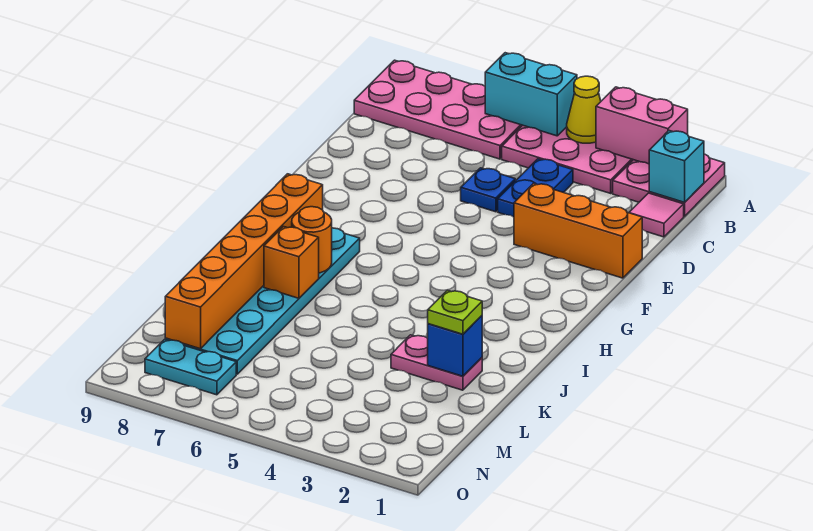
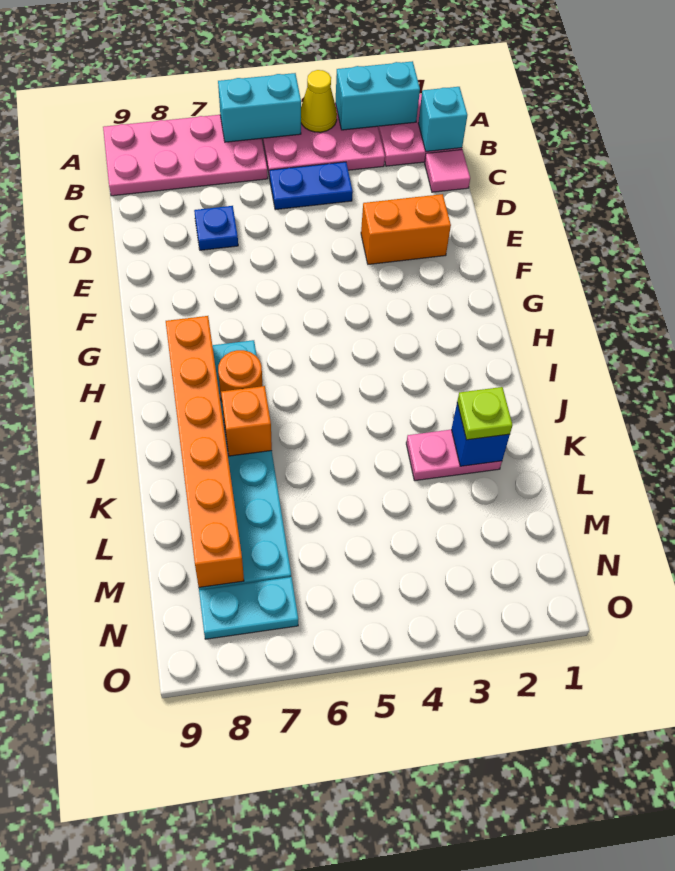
pink 1x2 brick [596,87,688,164] -> cyan 1x2 brick [335,61,420,130]
blue 1x2 plate [498,159,573,217] -> blue 1x2 plate turned to [269,162,353,210]
blue 1x1 plate [461,168,515,212] -> blue 1x1 plate moved to [194,206,238,250]
orange 1x3 brick [514,183,642,278] -> orange 1x2 brick [361,194,451,264]

